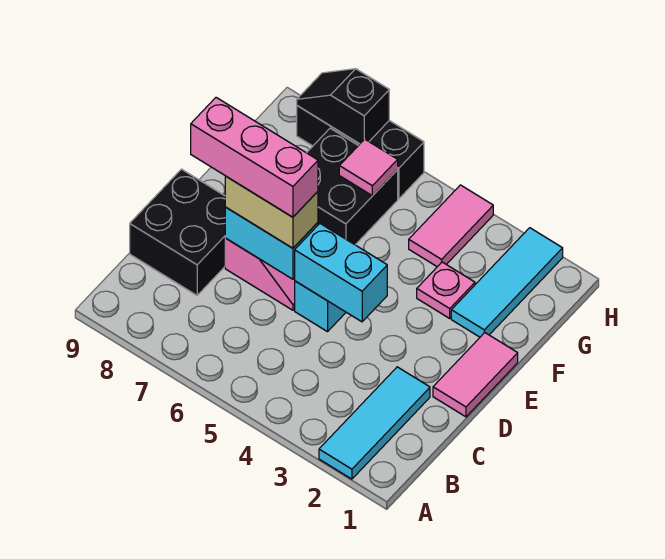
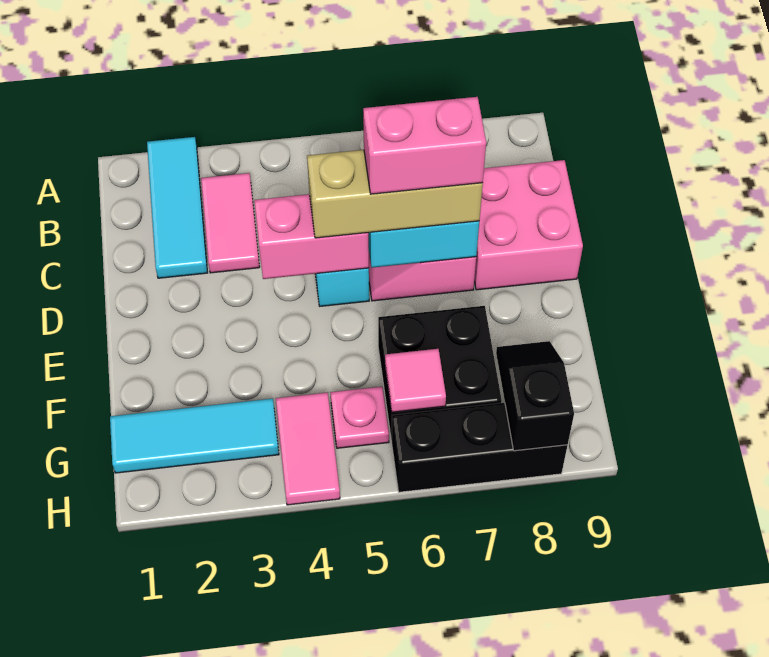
black 2x2 brick [130,169,225,295] -> pink 2x2 brick [474,160,583,290]
pink 1x2 tile [433,333,518,417] -> pink 1x2 tile moved to [201,173,259,273]
cyan 1x2 brick [295,224,387,322] -> pink 1x2 brick [254,194,369,279]
tan 1x2 brick [225,176,318,248] -> tan 1x3 brick [307,150,483,238]
pink 1x3 brick [191,98,318,217] -> pink 1x2 brick [363,97,486,194]
cyan 1x3 tile [451,228,563,337] -> cyan 1x3 tile turned to [110,399,279,473]
pink 1x1 plate [417,262,475,318] -> pink 1x1 plate moved to [330,387,389,448]
black 1x2 slope [297,69,389,144] -> black 1x2 slope turned to [496,341,574,451]

